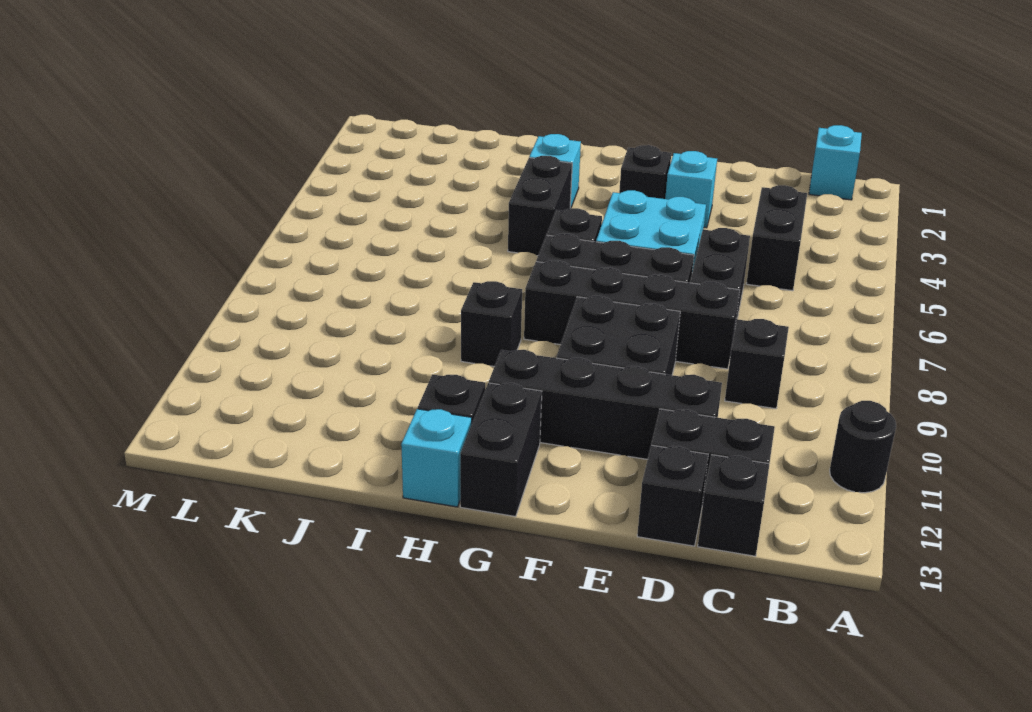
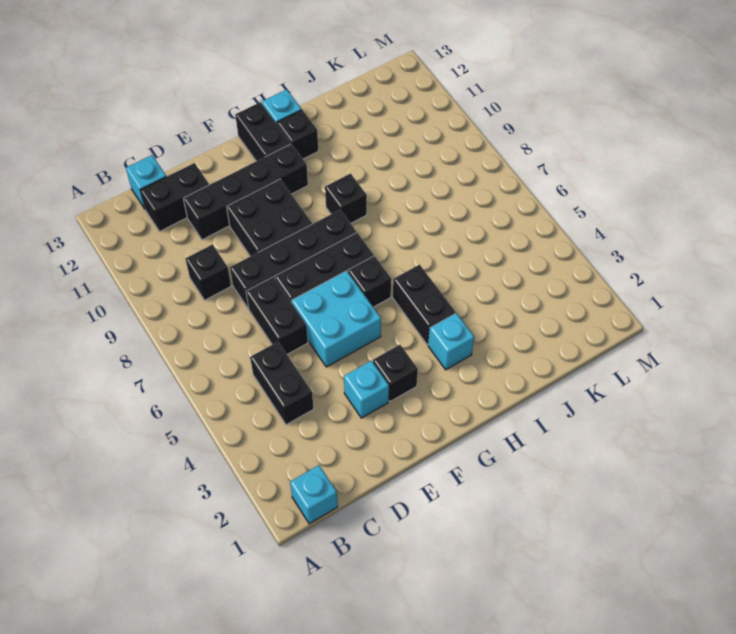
black 1x1 round brick [830,401,896,493] -> none
black 1x1 brick [698,455,769,556] -> cyan 1x1 brick [126,155,166,209]
black 1x1 brick [637,445,708,546] -> none

